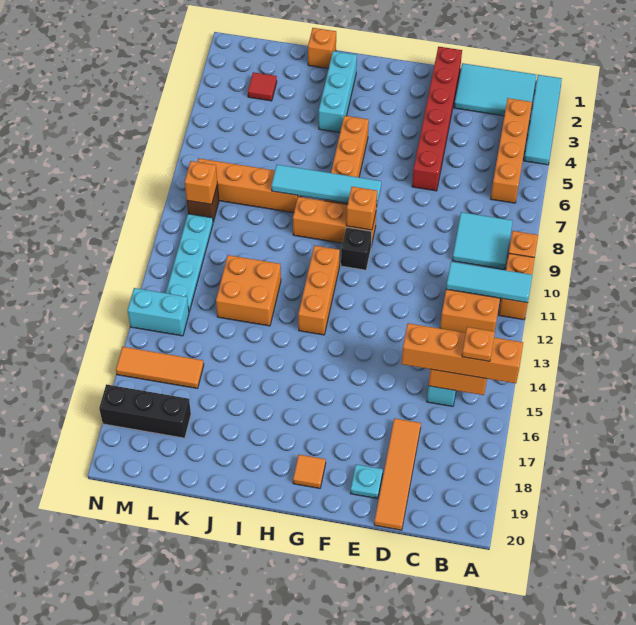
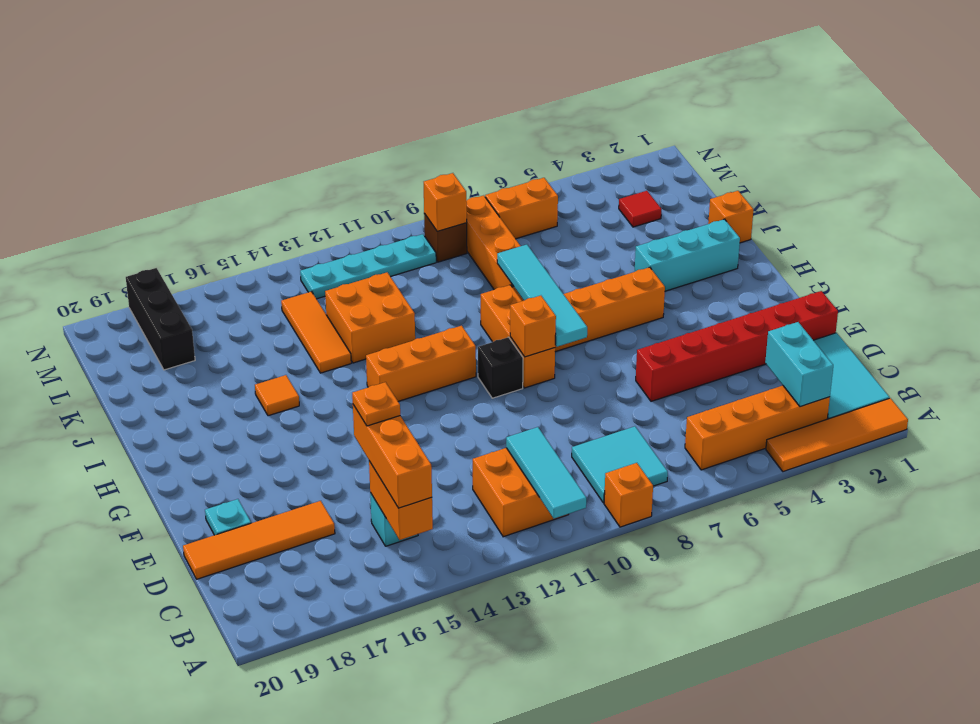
cyan 1x4 tile [524,75,562,165] -> orange 1x4 tile [766,398,908,472]
orange 1x2 brick [499,253,535,320] -> orange 1x2 brick moved to [485,178,558,239]
orange 1x4 brick [402,323,523,384] -> orange 1x3 brick [353,405,432,508]
orange 1x1 plate [462,327,495,361] -> orange 1x1 plate moved to [352,382,400,426]
orange 1x1 tile [293,455,326,488] -> orange 1x1 tile moved to [255,375,299,416]
orange 1x3 tile [116,347,204,389] -> orange 1x3 tile moved to [281,292,351,373]
cyan 1x2 brick [128,288,189,336] -> cyan 1x2 brick moved to [765,322,833,407]

